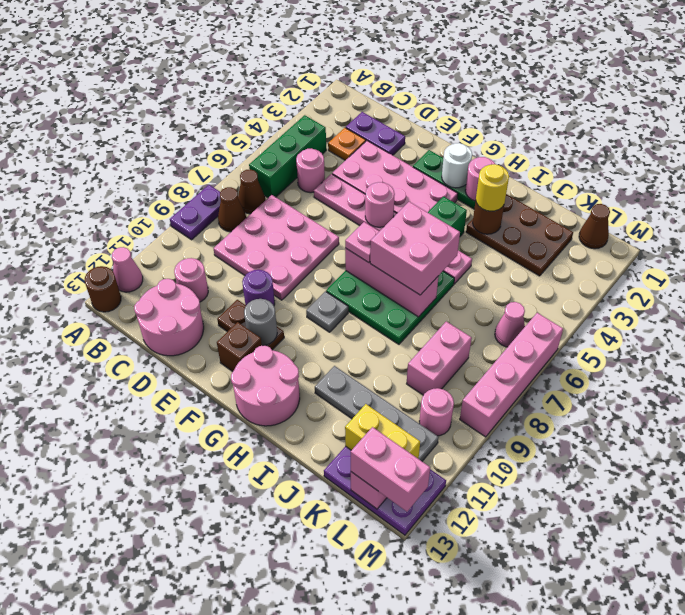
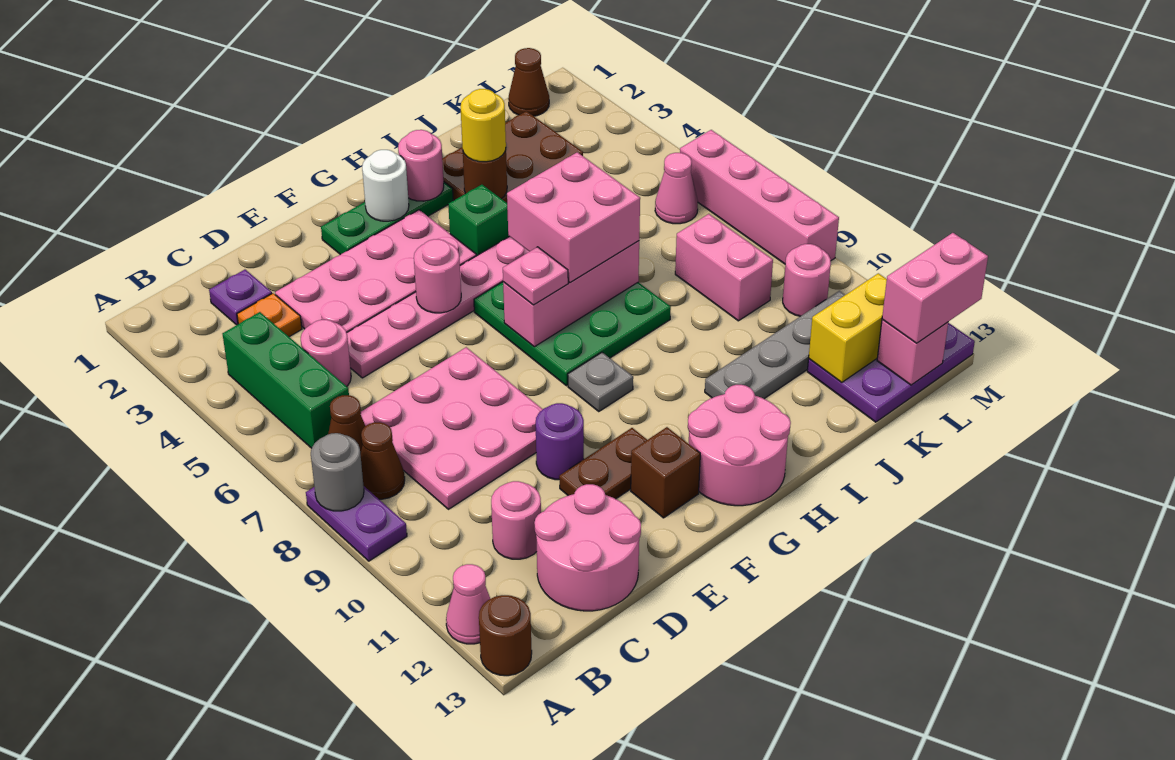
purple 1x2 plate [346,112,405,155] -> purple 1x1 plate [209,270,272,325]
grey 1x1 round brick [244,299,277,346] -> grey 1x1 round brick moved to [311,433,364,511]

